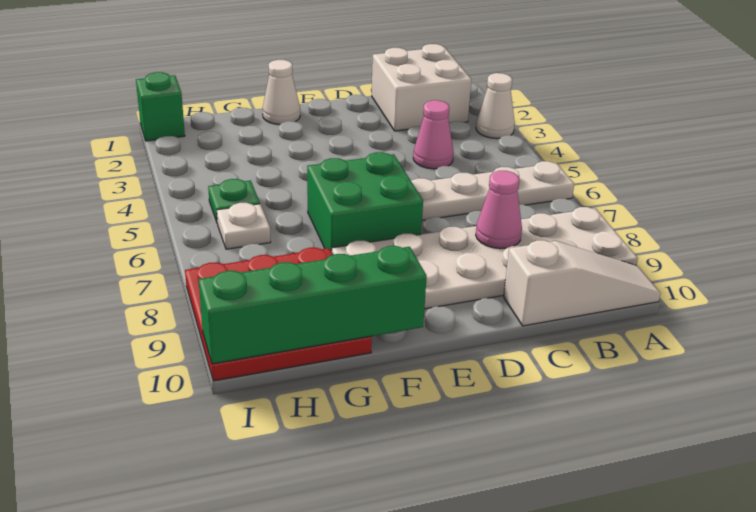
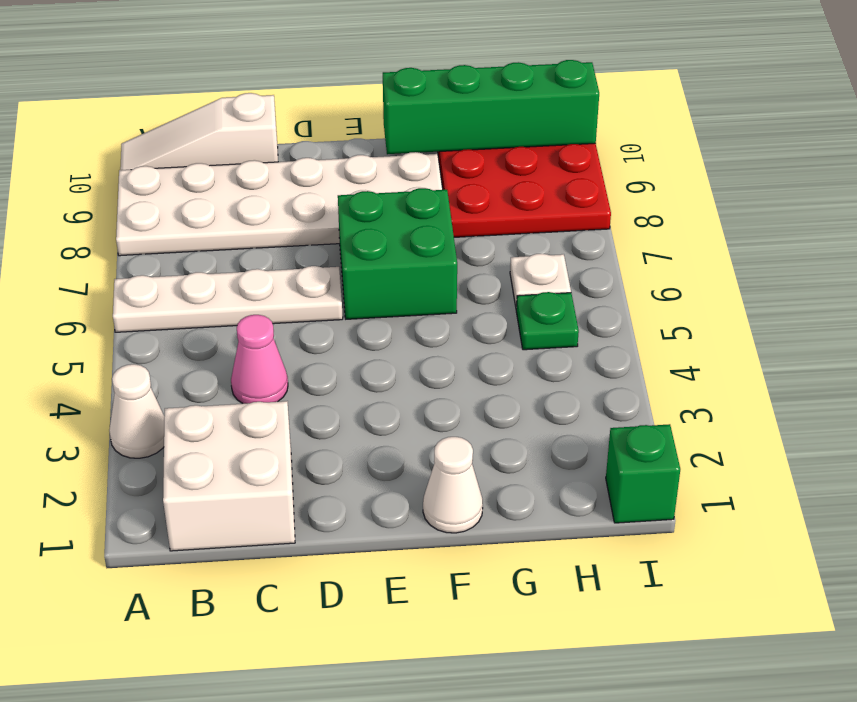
pink 1x1 cone [476,171,522,249] -> none

